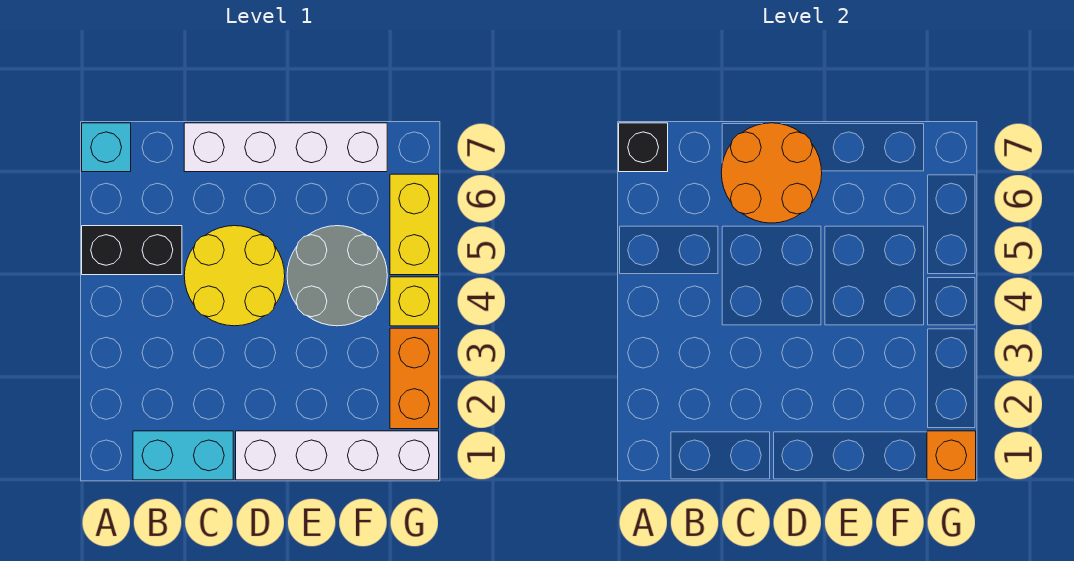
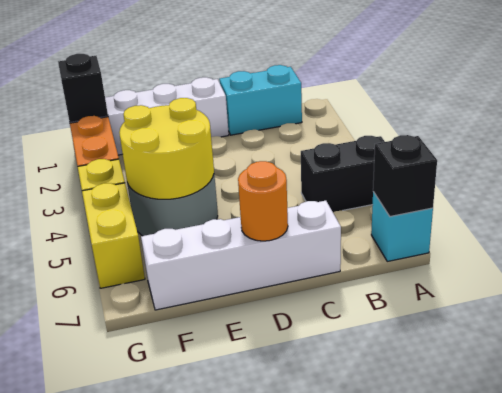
yellow 2x2 round brick [184,226,285,326] -> yellow 2x2 round brick moved to [119,98,214,199]
orange 2x2 round brick [721,123,822,223] -> orange 1x1 round brick [238,161,288,241]
orange 1x1 brick [927,431,976,480] -> black 1x1 brick [58,54,108,122]

